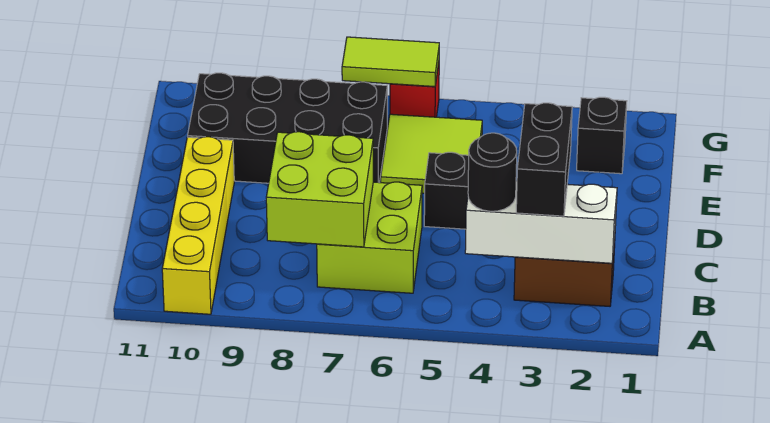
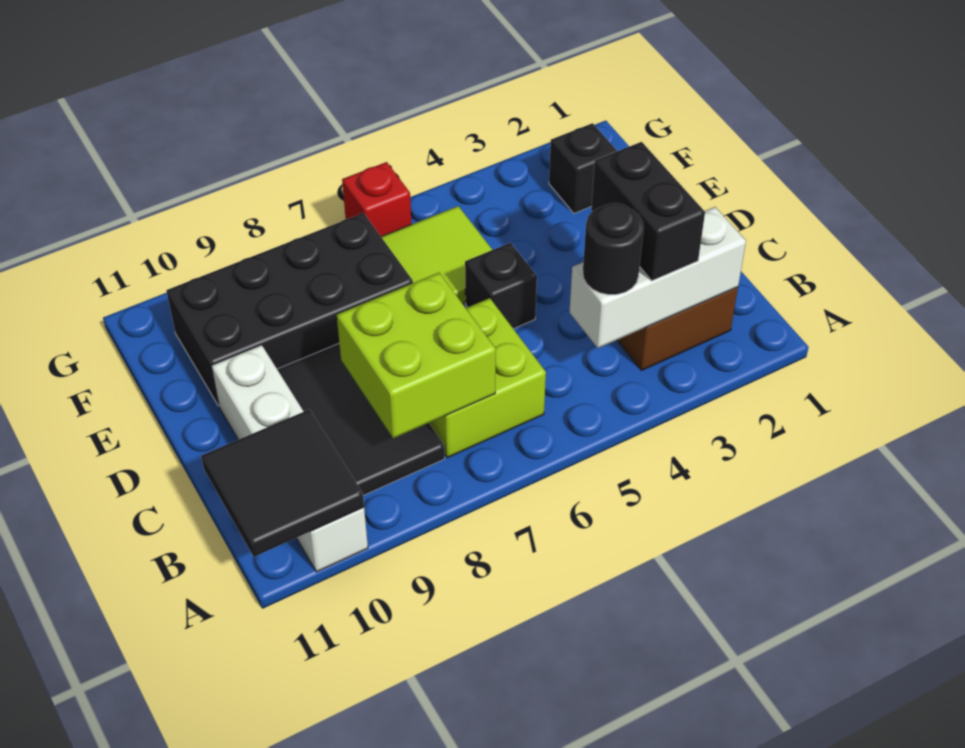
yellow 1x4 brick [162,137,234,314] -> white 1x4 brick [211,345,368,572]
none -> black 2x2 tile [201,409,364,557]
none -> black 2x3 tile [277,344,445,495]
lime 1x2 tile [342,37,439,87] -> none

